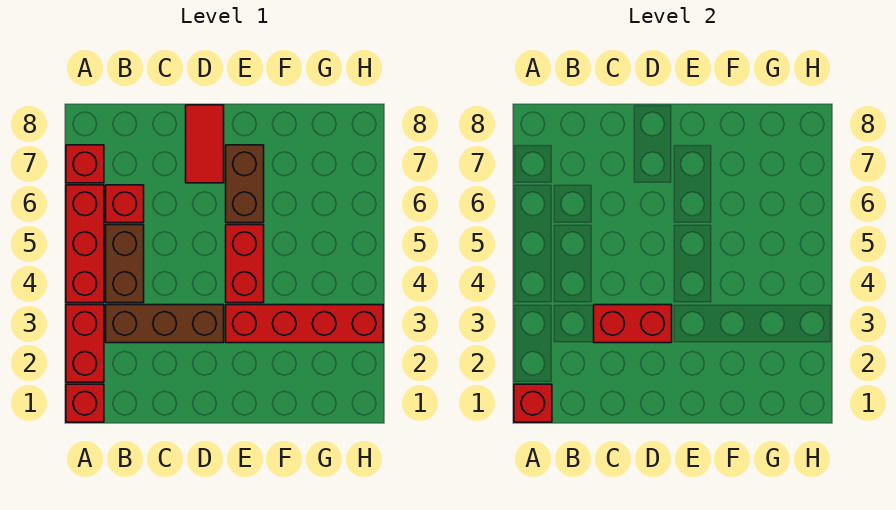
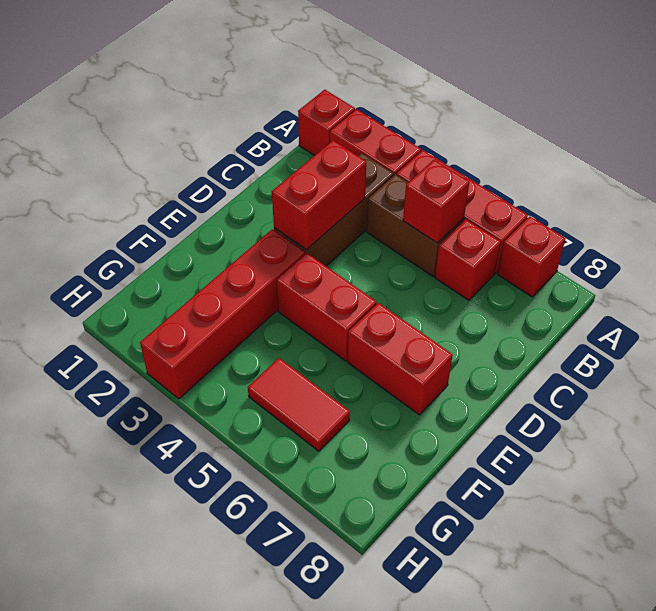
red 1x1 brick [514,384,552,422] -> red 1x1 brick moved to [403,160,469,243]
red 1x2 tile [186,105,224,183] -> red 1x2 tile moved to [248,358,350,451]
brown 1x2 brick [226,145,264,223] -> red 1x2 brick [348,303,453,415]

